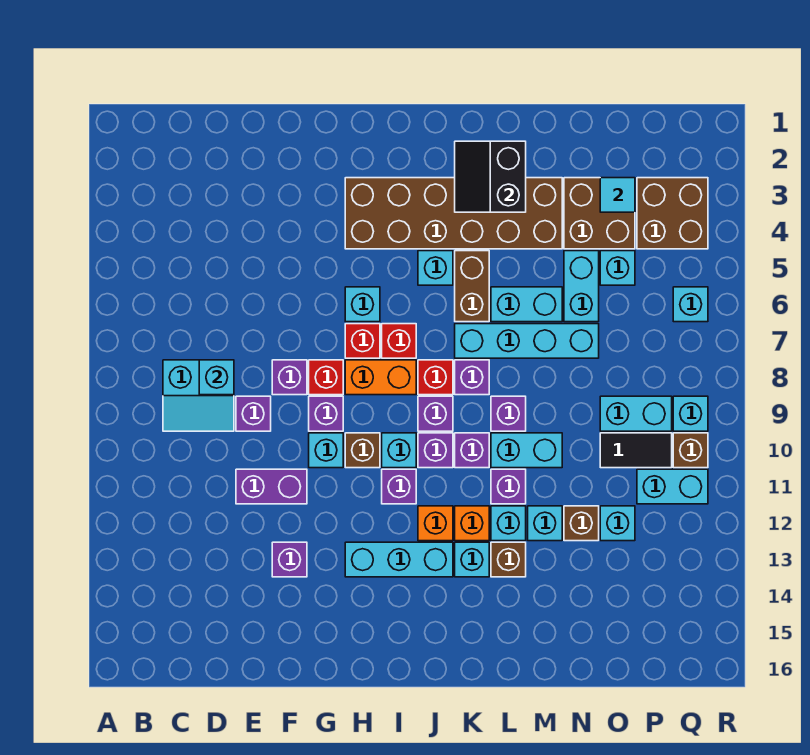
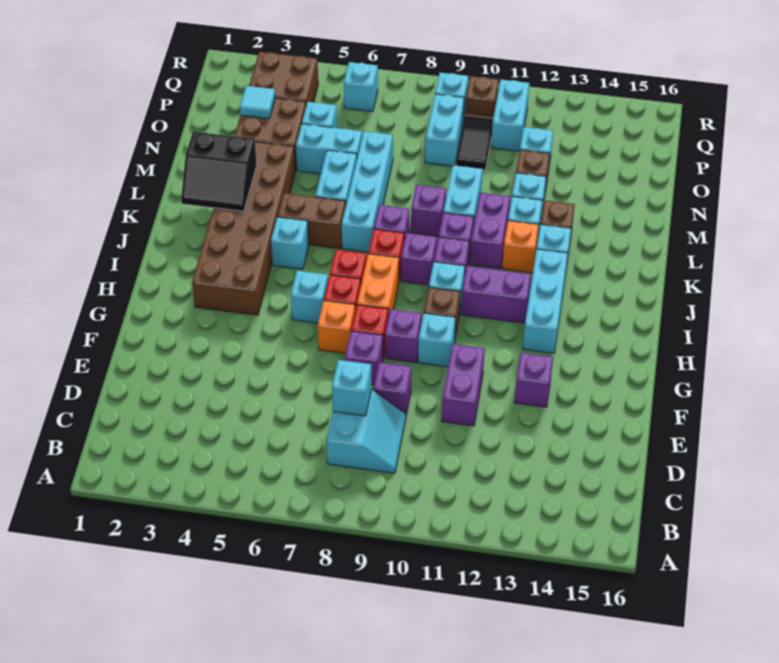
purple 1x1 brick [382,469,416,504] -> purple 1x2 brick [461,266,531,323]
orange 1x1 brick [418,506,453,541] -> orange 1x1 brick moved to [318,300,355,353]
purple 1x1 brick [491,469,526,504] -> purple 1x2 brick [470,193,510,269]

